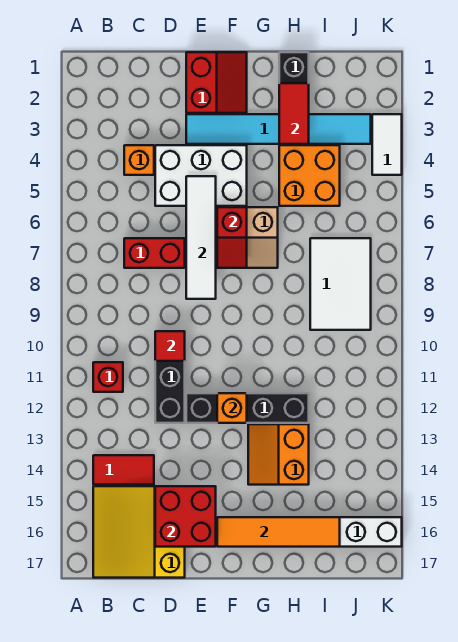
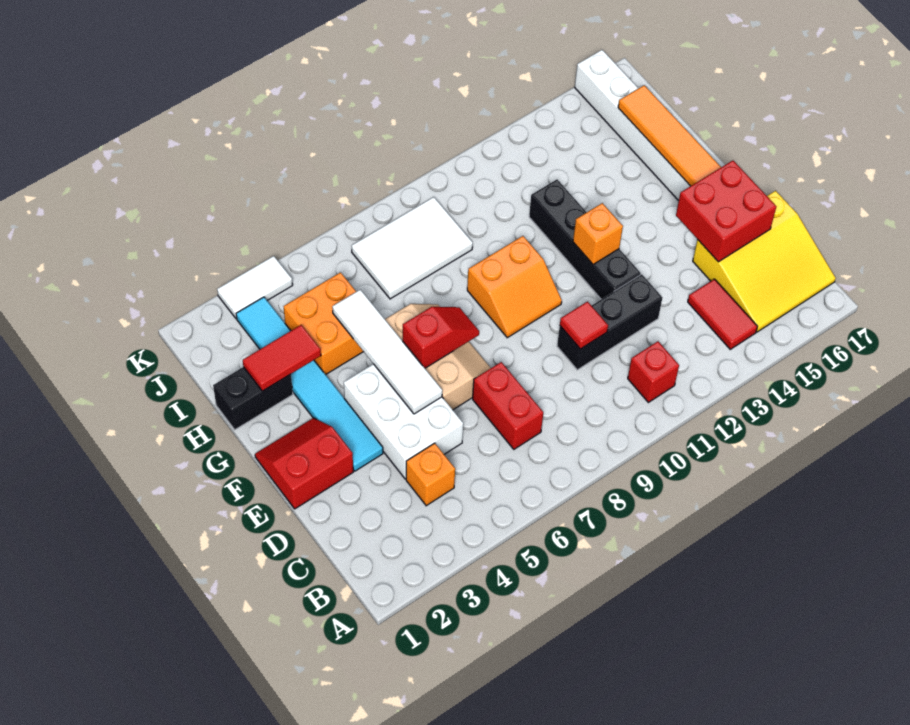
white 1x4 tile [186,176,216,299] -> white 1x4 tile turned to [332,290,442,414]
orange 2x2 slope [248,424,309,485] -> orange 2x2 slope moved to [467,236,562,338]

